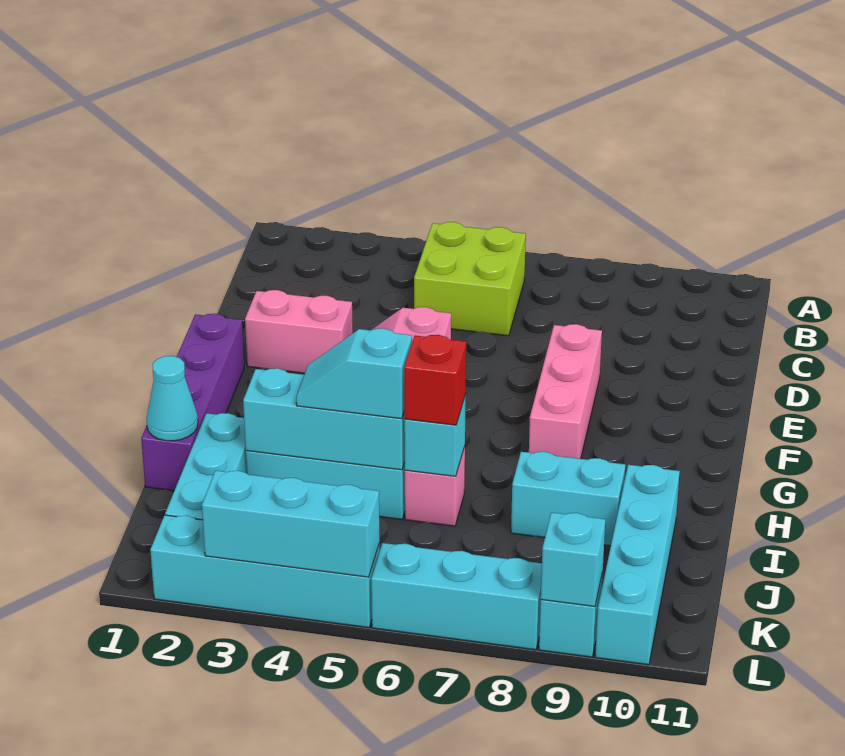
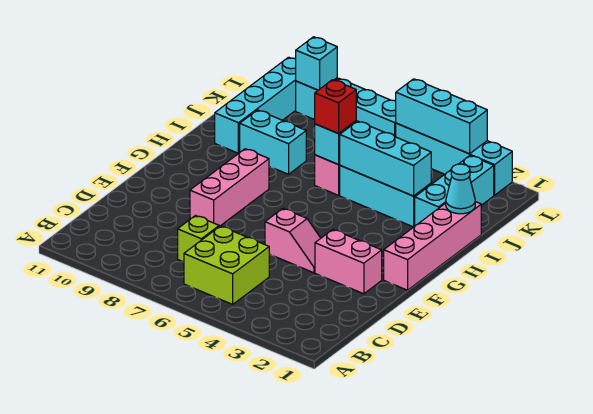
none -> lime 1x1 brick [178,216,219,262]
purple 1x4 brick [141,314,244,491] -> pink 1x4 brick [384,202,481,290]
cyan 1x2 slope [296,328,412,419] -> none

